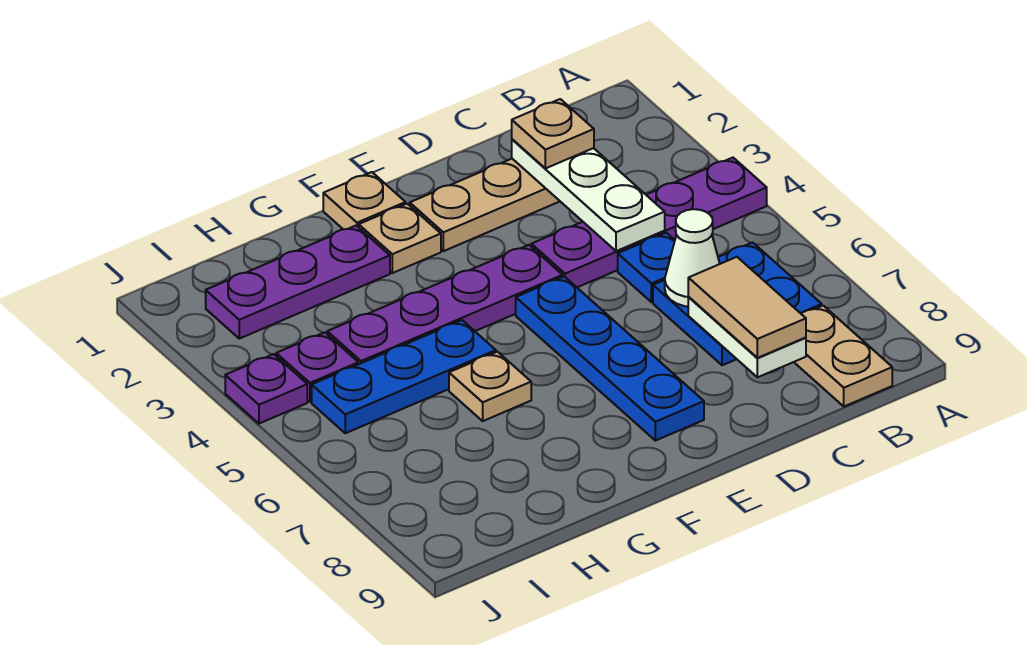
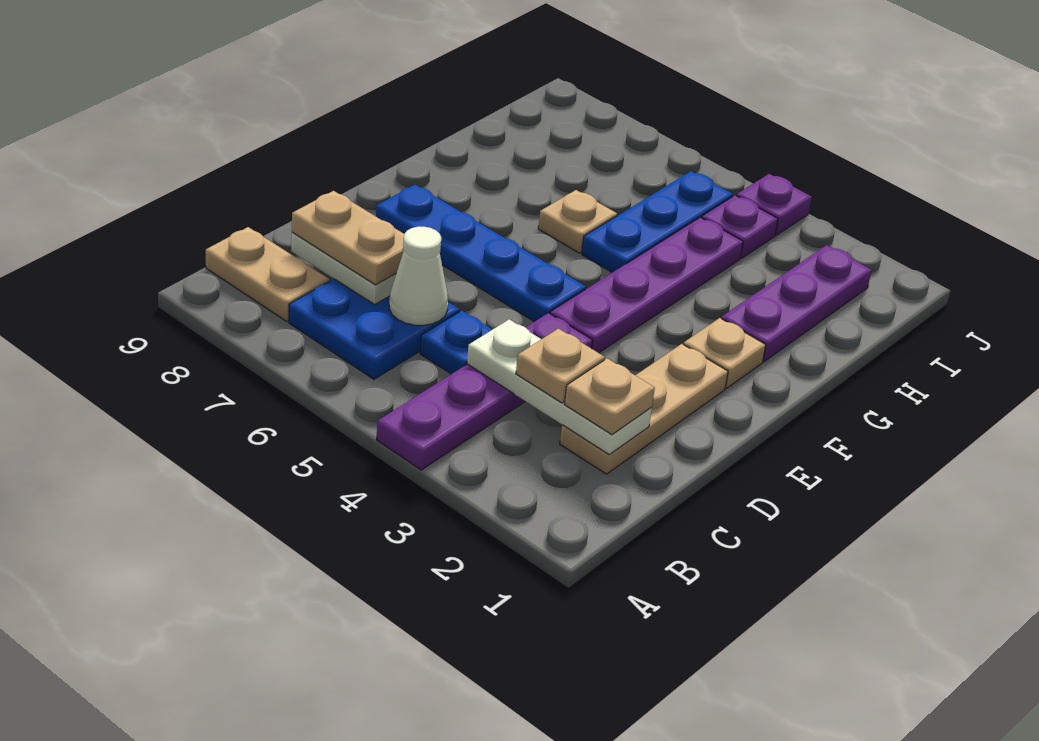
tan 1x2 tile [688,257,806,358] -> tan 1x2 plate [292,191,404,285]
tan 1x1 plate [323,172,406,230] -> tan 1x1 plate moved to [516,329,605,403]

